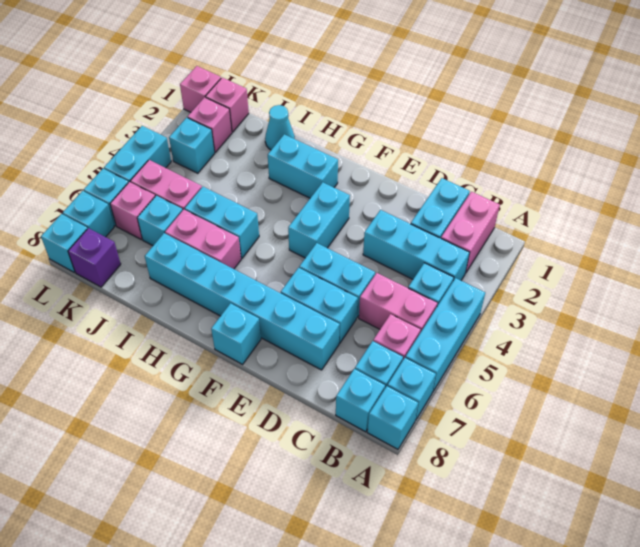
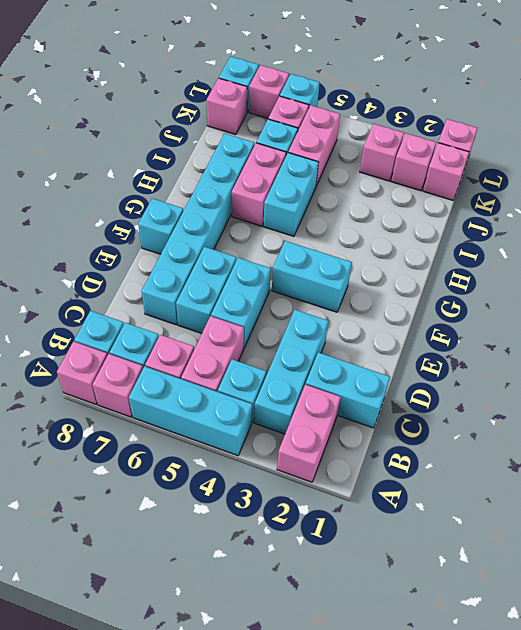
cyan 1x1 brick [388,358,436,420] -> pink 1x1 brick [93,354,143,417]
cyan 1x1 brick [367,386,418,449] -> pink 1x1 brick [57,341,107,404]
pink 1x2 brick [441,192,500,273] -> pink 1x2 brick turned to [277,384,341,482]
cyan 1x2 brick [268,134,338,198] -> none
cyan 1x1 cone [265,105,295,150] -> none
cyan 1x1 brick [169,118,215,173] -> pink 1x1 brick [360,124,404,181]
purple 1x1 brick [68,228,121,287] -> pink 1x1 brick [207,78,247,135]
cyan 1x2 brick [104,126,171,183] -> none
cyan 1x1 brick [63,191,114,237] -> pink 1x1 brick [249,65,289,118]

